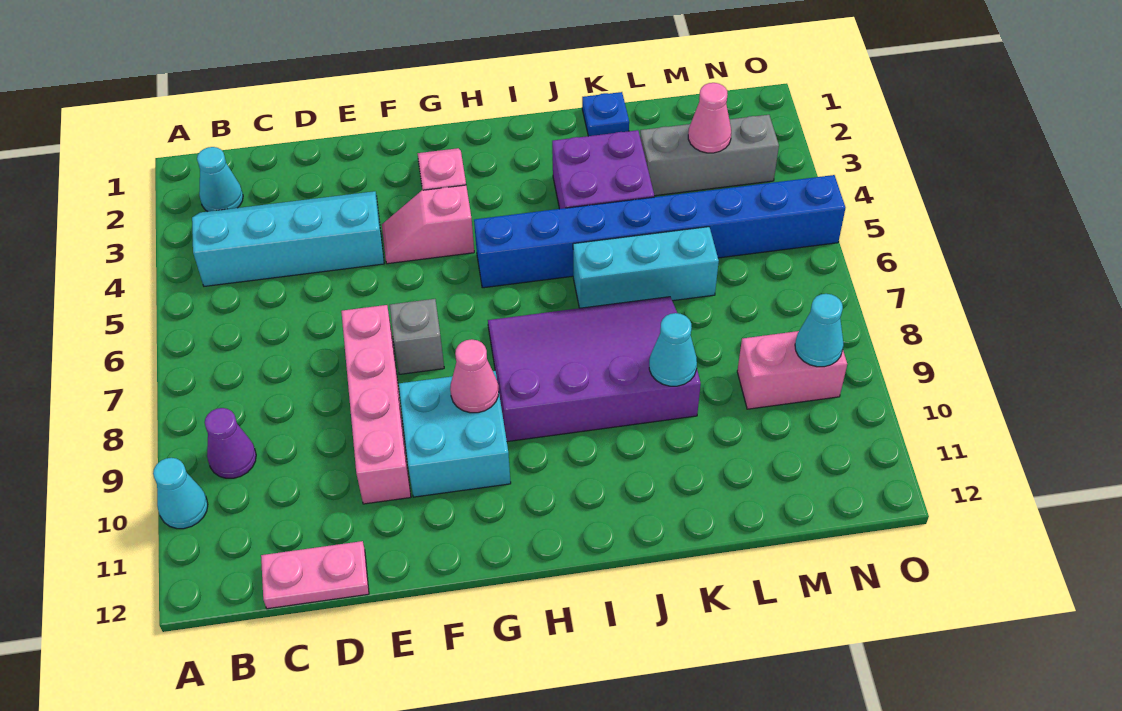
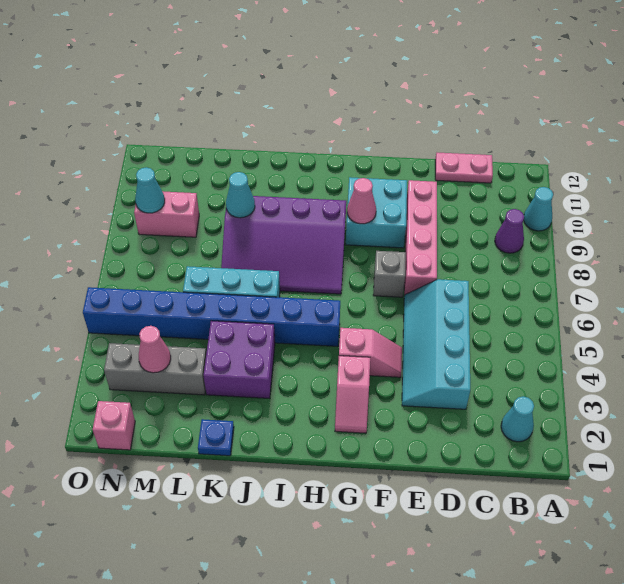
cyan 2x4 slope [192,191,384,286] -> cyan 2x4 slope turned to [402,279,470,409]
none -> pink 1x1 brick [93,401,135,450]

